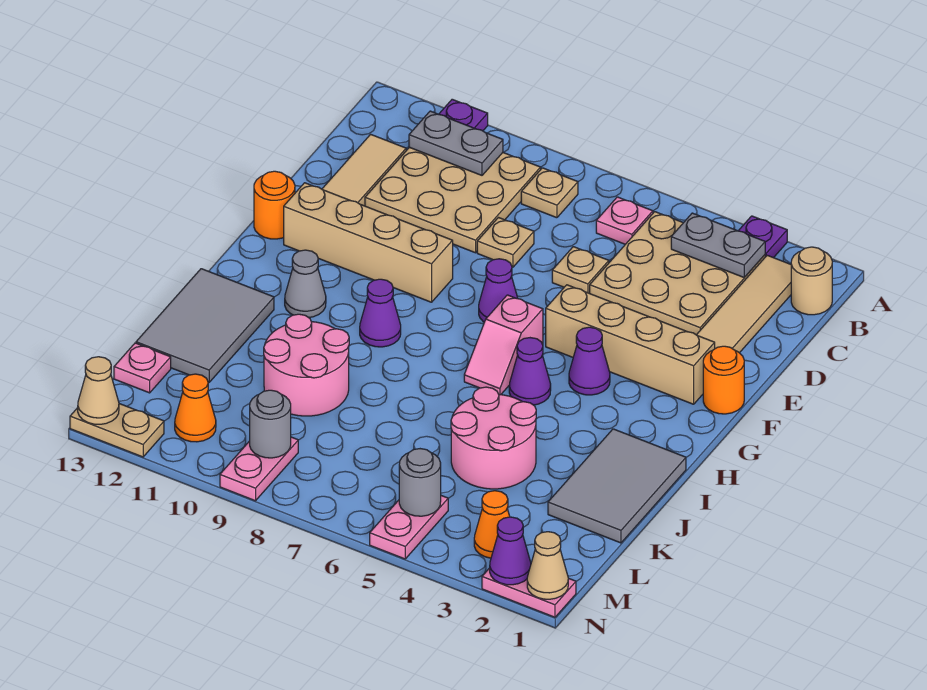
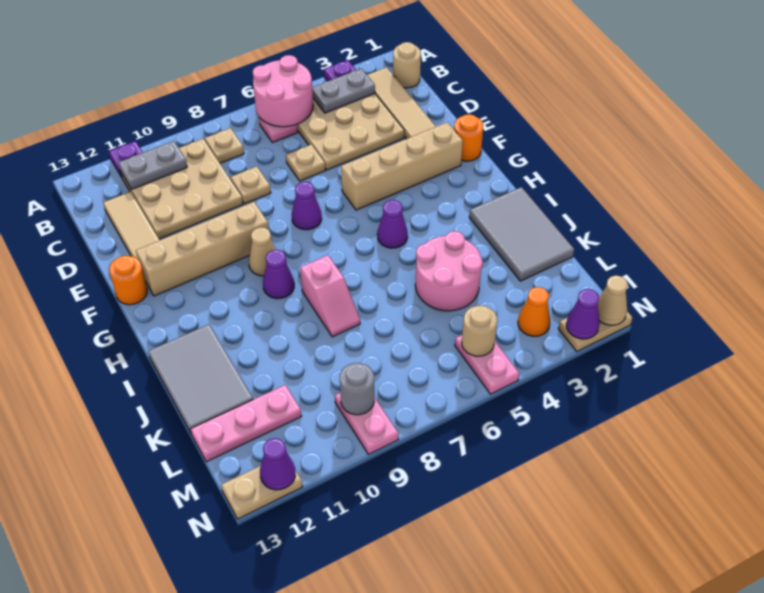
purple 1x1 cone [569,327,610,395] -> purple 1x1 cone moved to [260,438,295,490]
pink 1x2 slope [464,295,543,395] -> pink 1x2 slope moved to [300,255,360,337]
grey 1x1 cone [285,250,326,318] -> none
pink 2x2 round brick [264,314,349,416] -> pink 2x2 round brick moved to [253,55,313,127]
pink 1x1 plate [114,343,171,393] -> pink 1x3 plate [191,385,302,462]
grey 1x1 round brick [399,449,441,516] -> tan 1x1 round brick [462,306,497,356]
orange 1x1 cone [175,374,216,442] -> none
pink 1x2 plate [482,568,576,617] -> tan 1x2 plate [558,311,632,351]
tan 1x1 cone [78,357,119,424] -> tan 1x1 cone moved to [249,227,276,276]

